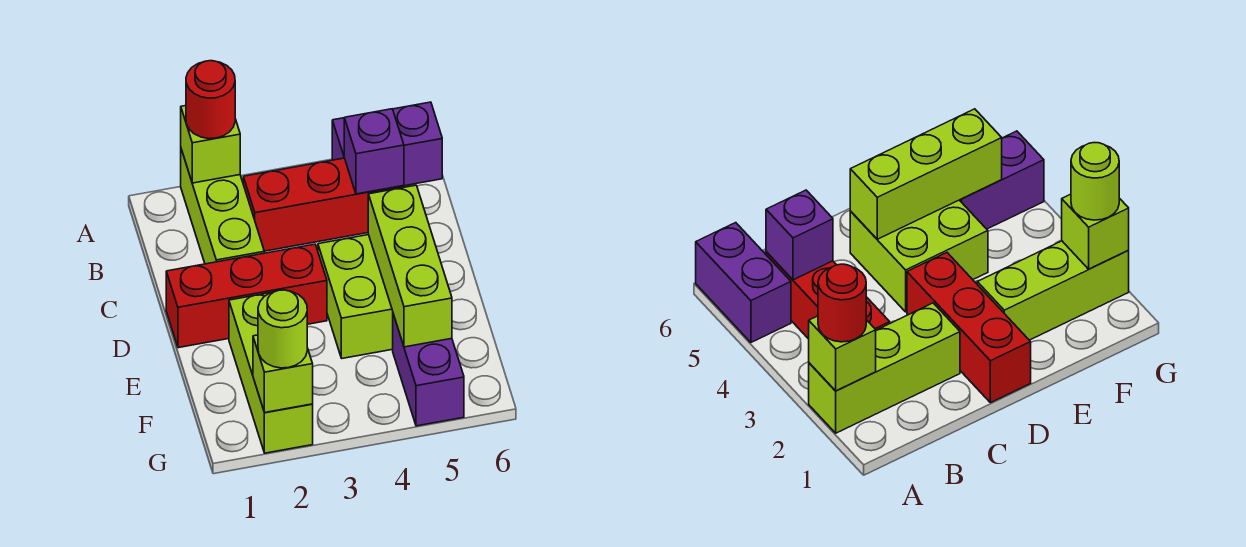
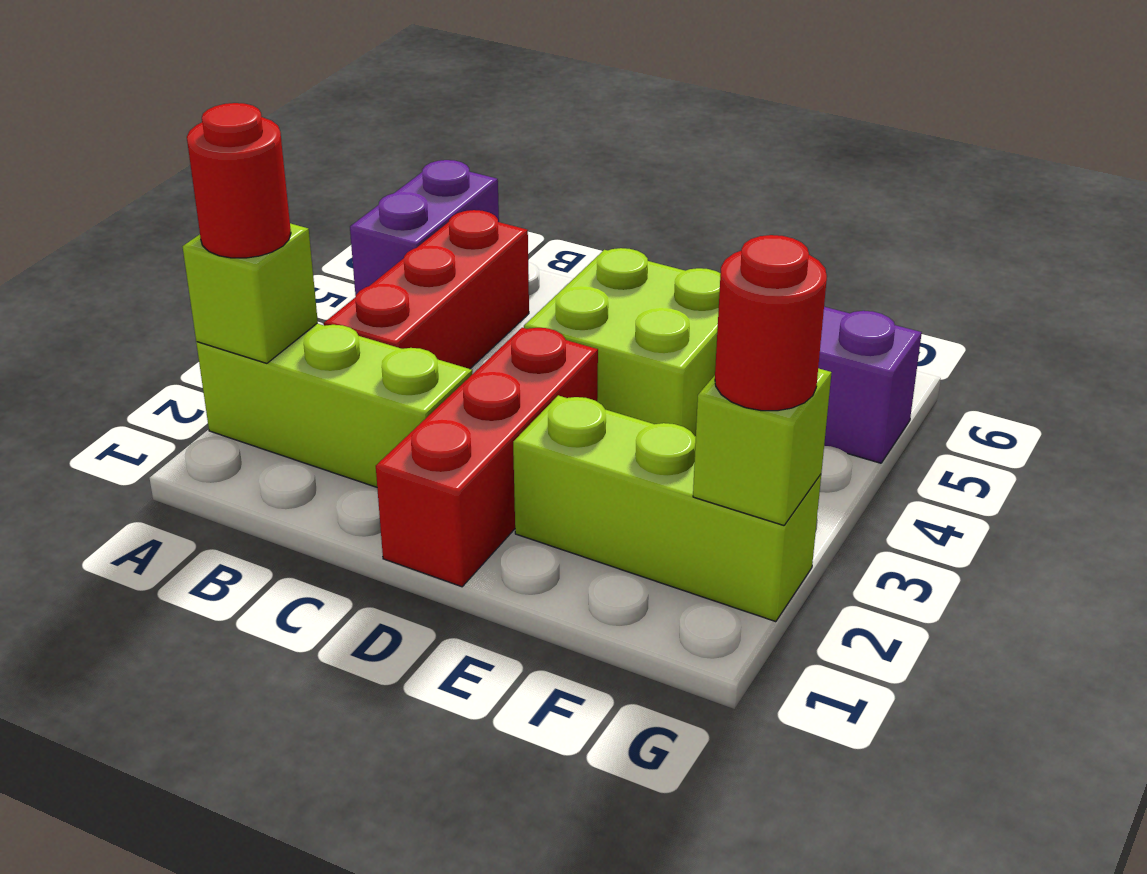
purple 1x1 brick [344,109,404,194] -> none
lime 1x3 brick [368,185,452,347] -> none
lime 1x1 round brick [258,290,307,368] -> red 1x1 round brick [715,235,827,411]

